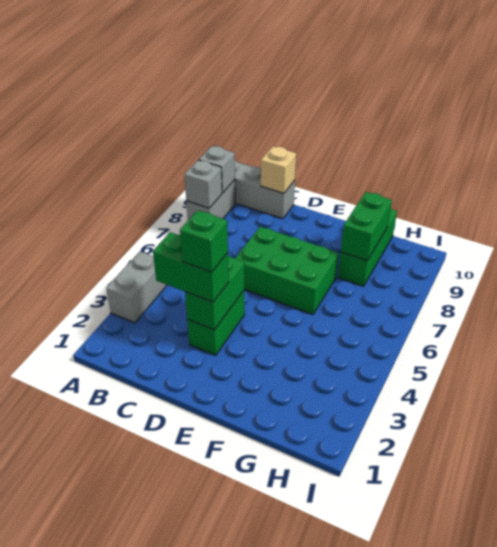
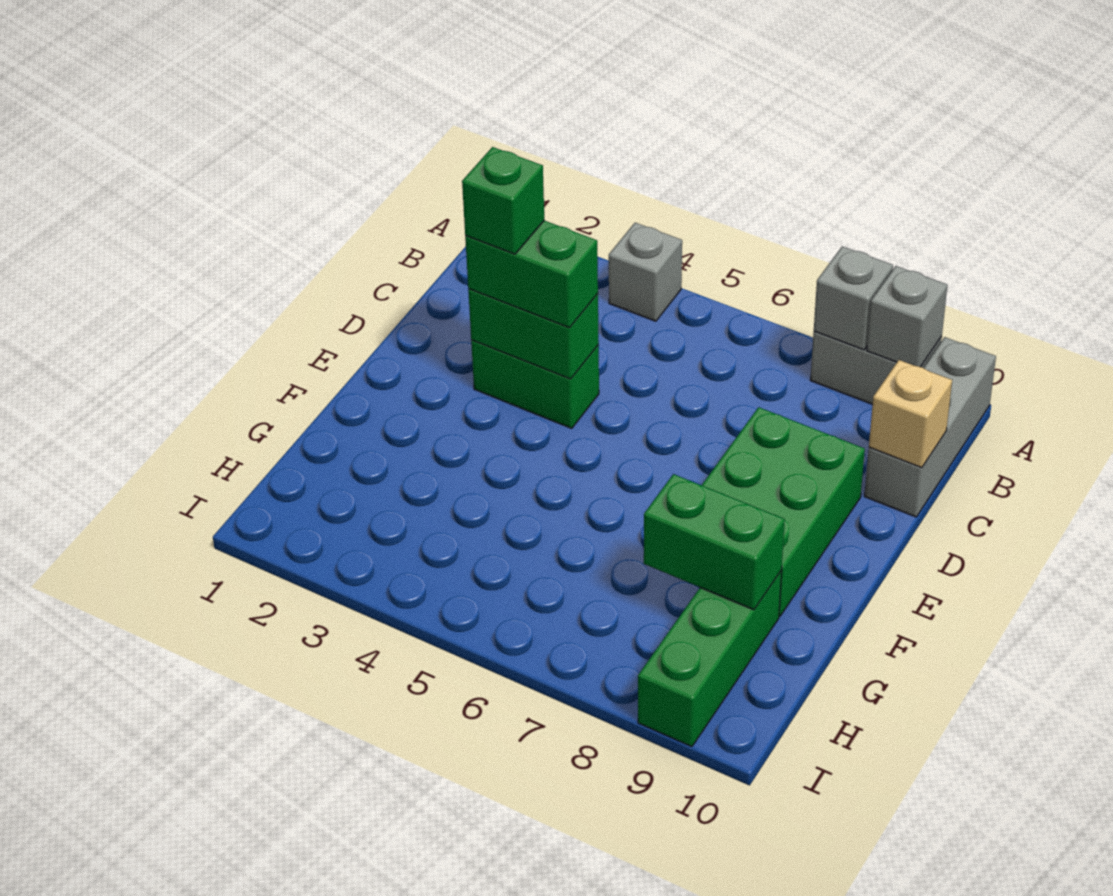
grey 1x2 brick [106,251,167,323] -> grey 1x1 brick [609,223,682,321]
green 1x2 brick [153,232,229,302] -> green 1x2 brick turned to [465,221,598,328]
green 2x3 brick [235,227,339,314] -> green 2x3 brick moved to [702,407,865,616]
green 1x3 brick [338,209,397,286] -> green 1x3 brick turned to [638,570,782,747]

